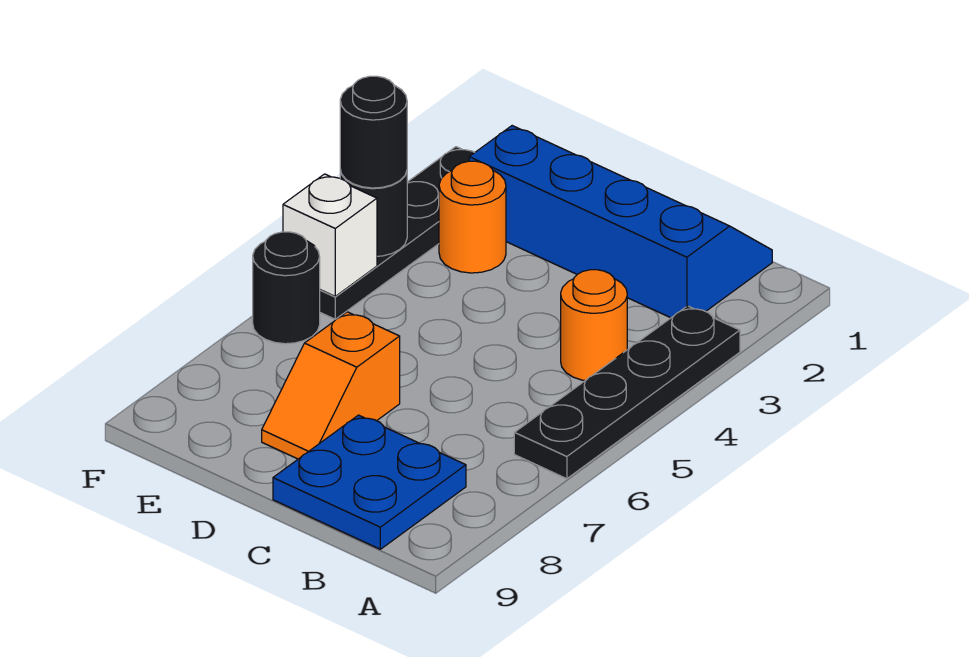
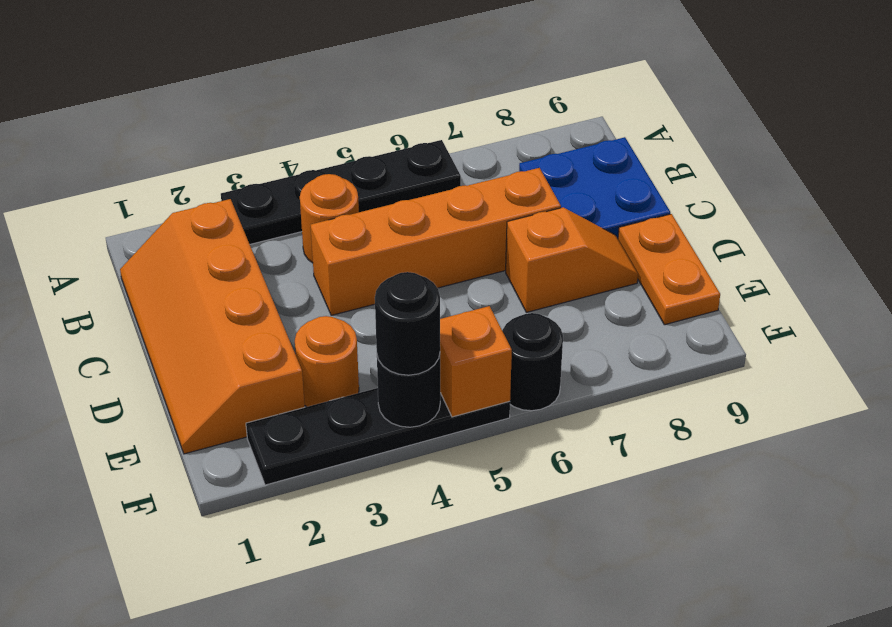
blue 2x4 slope [469,126,772,318] -> orange 2x4 slope [120,199,305,454]
none -> orange 1x4 brick [311,168,561,315]
none -> orange 1x2 plate [618,214,720,325]
white 1x1 brick [283,174,377,296] -> orange 1x1 brick [440,306,512,417]

